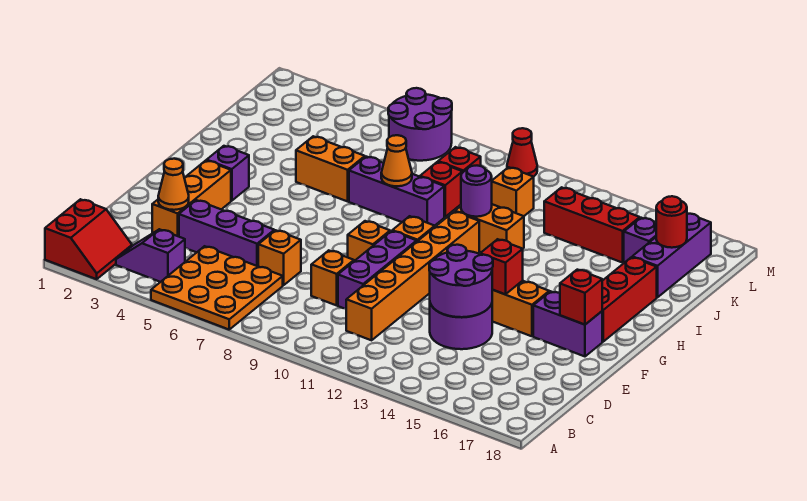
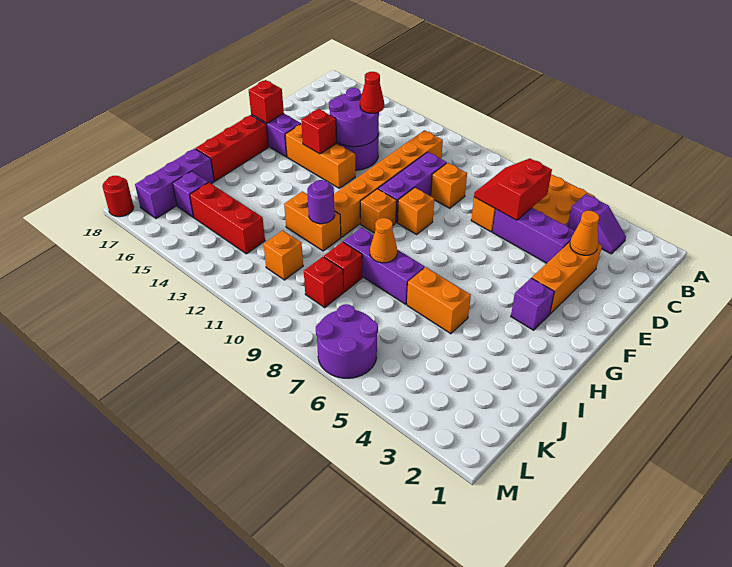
red 2x2 slope [45,199,132,279] -> red 2x2 slope moved to [474,159,552,220]
red 1x1 round brick [656,196,687,248] -> red 1x1 round brick moved to [102,176,134,217]
red 1x1 cone [507,128,537,177] -> red 1x1 cone moved to [360,72,384,113]

